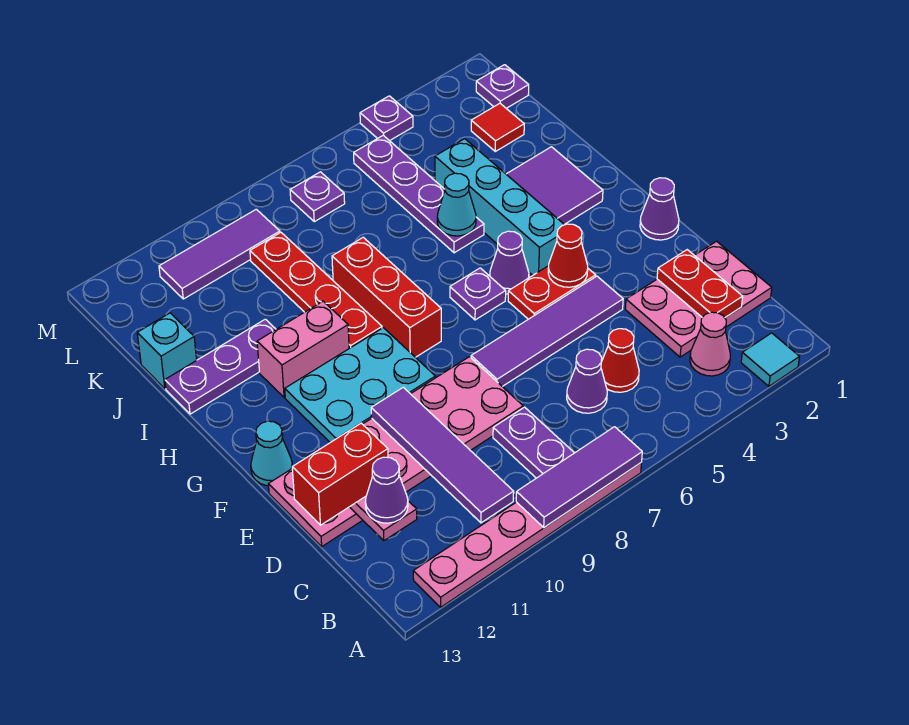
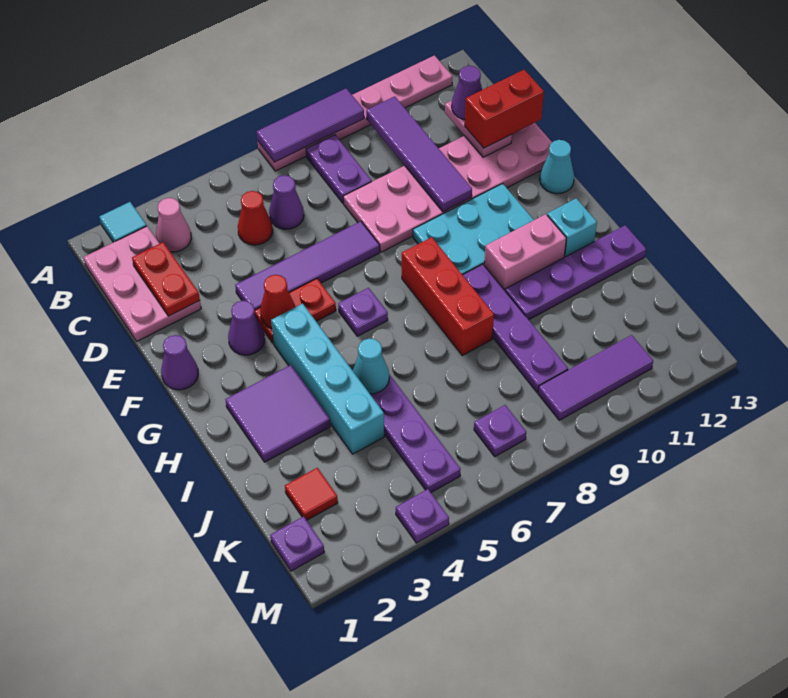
pink 2x3 plate [625,241,772,357] -> pink 2x3 plate turned to [84,226,201,341]
purple 1x1 cone [490,231,529,294] -> purple 1x1 cone moved to [228,301,265,355]
red 1x4 plate [250,233,382,348] -> purple 1x4 plate [463,264,568,393]
purple 1x3 plate [165,319,276,414] -> purple 1x4 plate [505,225,646,320]
cyan 1x1 brick [137,313,197,389] -> cyan 1x1 brick moved to [547,198,597,257]

